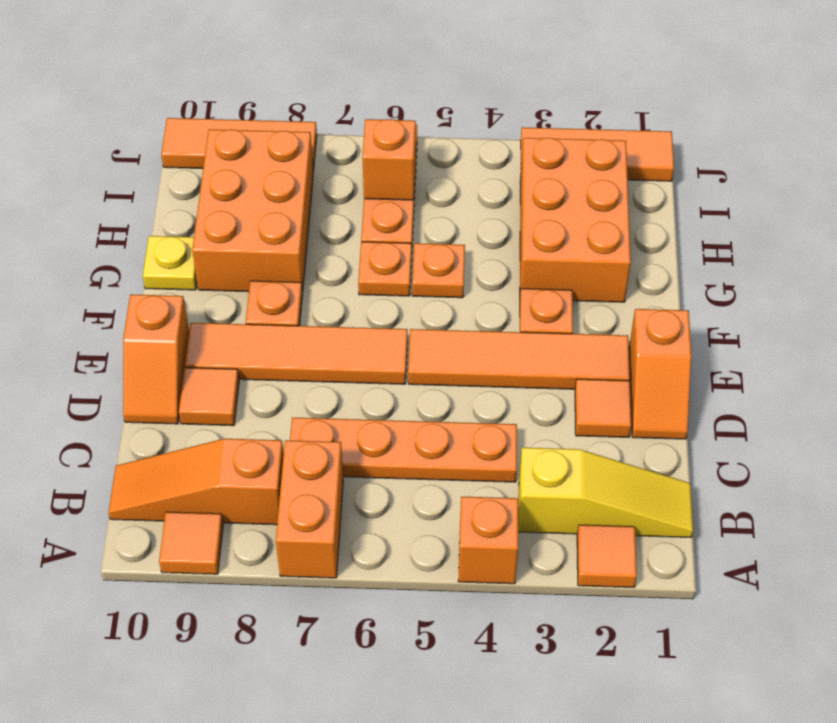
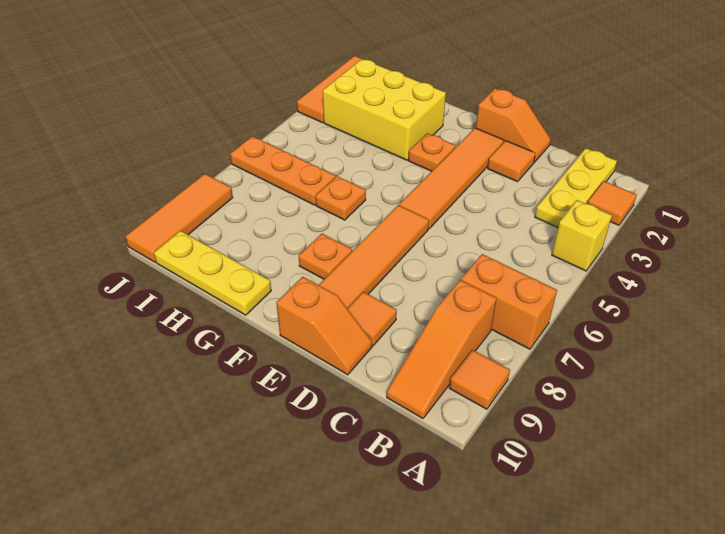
orange 1x1 brick [458,497,519,584] -> yellow 1x1 brick [552,200,612,271]
yellow 1x3 slope [518,448,693,537] -> yellow 1x3 plate [535,148,617,228]
orange 1x4 plate [290,417,517,482] -> none
orange 2x3 brick [520,138,631,302] -> yellow 2x3 brick [323,59,446,160]
orange 1x1 plate [412,243,465,298] -> none
orange 2x3 brick [192,129,313,293] -> none
yellow 1x1 plate [143,236,197,290] -> yellow 1x3 plate [154,231,271,315]
orange 1x1 brick [362,119,416,200] -> none

